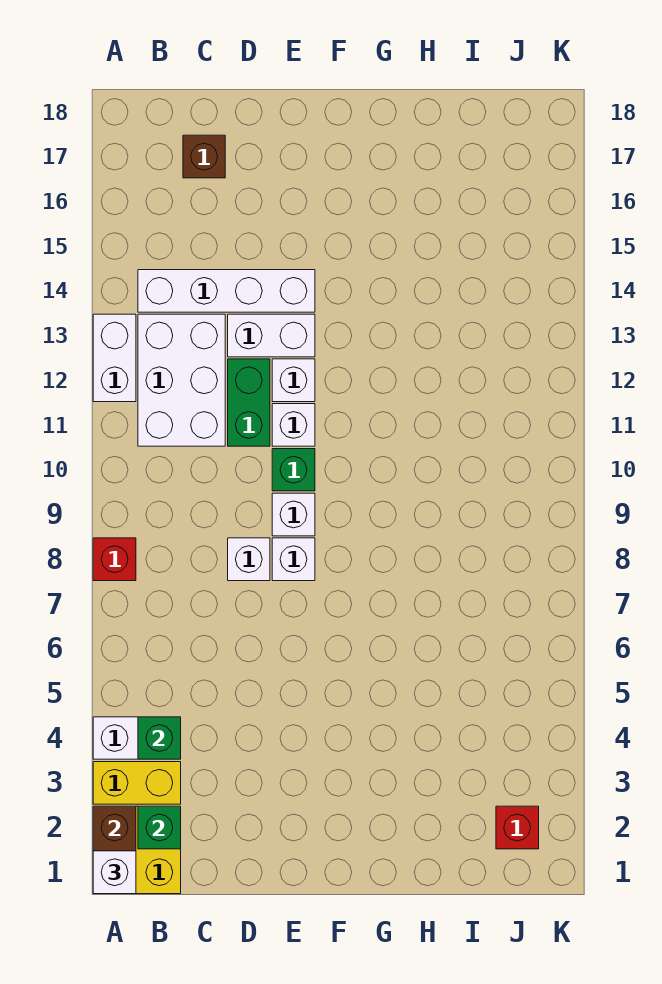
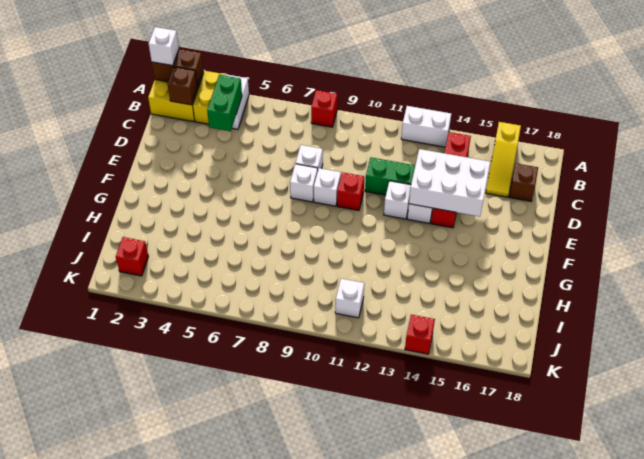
none -> yellow 1x3 slope [486,122,521,197]
green 1x1 brick [138,806,181,849] -> brown 1x1 brick [168,67,198,105]
green 1x1 brick [138,717,181,759] -> green 1x2 brick [207,75,242,131]
white 2x3 brick [138,314,225,446] -> white 2x3 brick moved to [409,149,490,217]
white 1x4 brick [138,270,315,312] -> red 1x4 brick [431,132,471,228]
green 1x1 brick [272,449,315,491] -> red 1x1 brick [337,172,364,210]
white 1x1 brick [272,404,315,446] -> white 1x1 brick moved to [335,279,364,318]
none -> red 1x1 brick [405,315,435,354]

